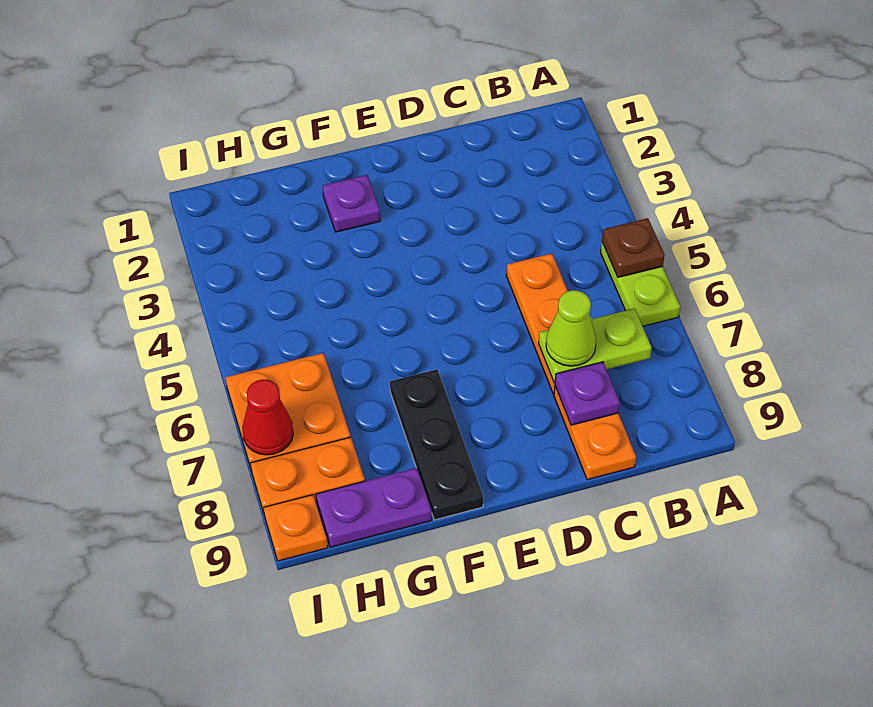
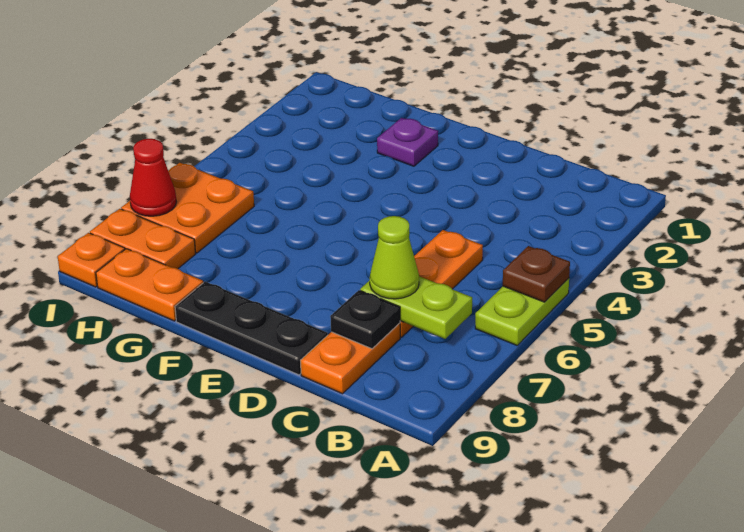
purple 1x1 plate [555,362,620,425] -> black 1x1 plate [330,290,400,349]
black 1x3 plate [390,369,483,520] -> black 1x3 plate turned to [175,282,328,375]
purple 1x2 plate [316,468,432,547] -> orange 1x2 plate [96,249,203,321]

